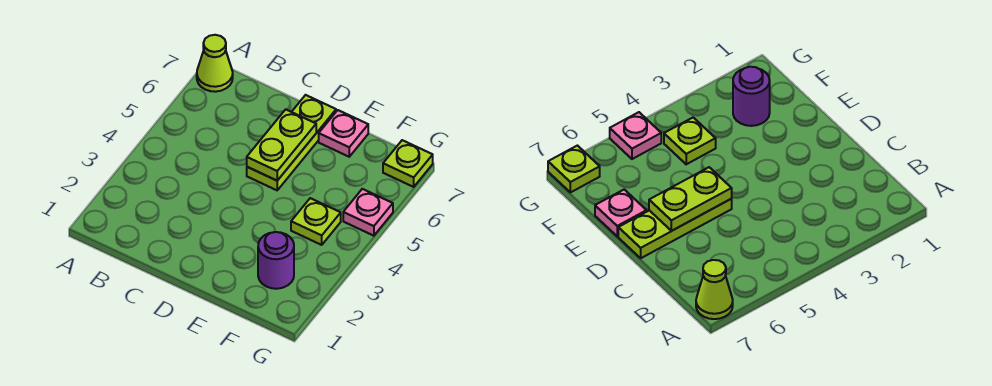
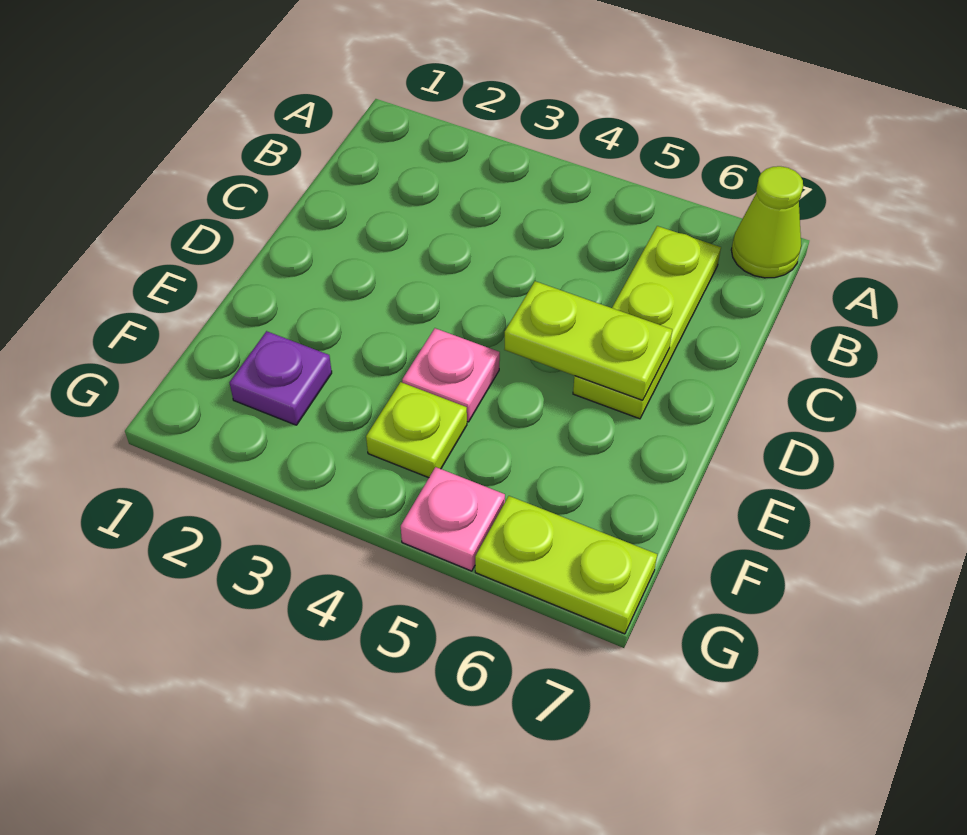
lime 1x3 plate [247,95,336,190] -> lime 1x3 plate turned to [573,226,721,419]
pink 1x1 plate [319,110,368,157] -> pink 1x1 plate moved to [402,328,500,422]
purple 1x1 round brick [258,232,294,289] -> purple 1x1 plate [230,331,332,425]
lime 1x1 plate [383,140,433,187] -> lime 1x2 plate [475,496,657,634]

